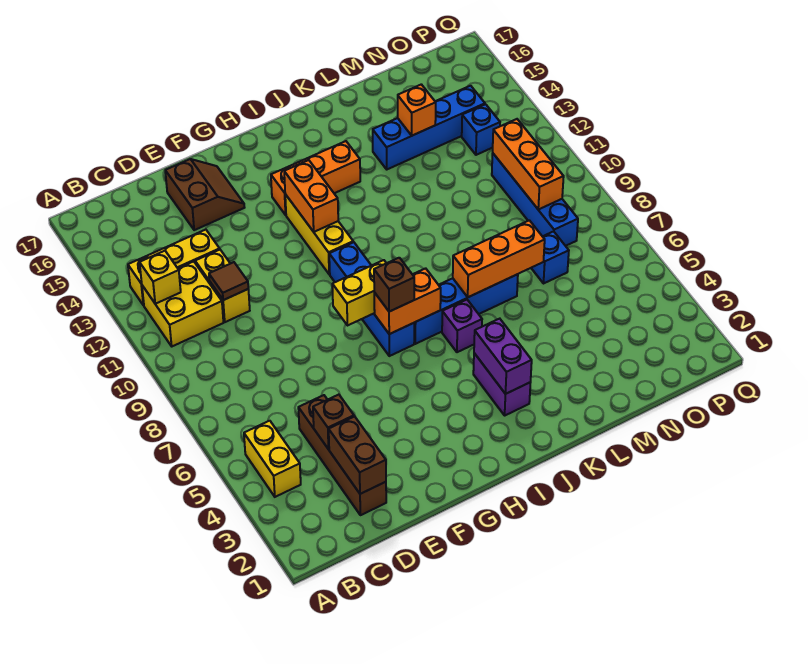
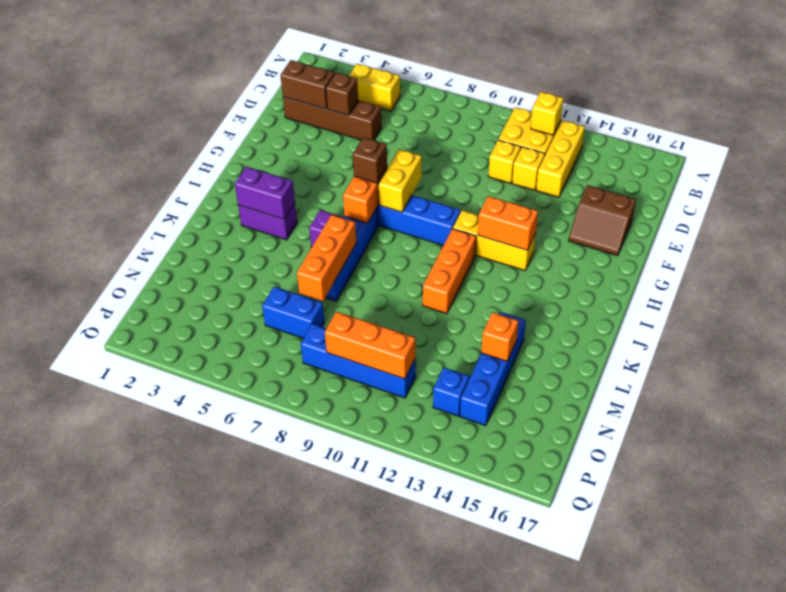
brown 1x1 tile [209,262,248,300] -> none
orange 1x3 brick [271,141,360,215] -> orange 1x3 brick moved to [423,229,476,314]
blue 1x1 brick [531,231,569,283] -> blue 1x2 brick [262,287,325,338]

